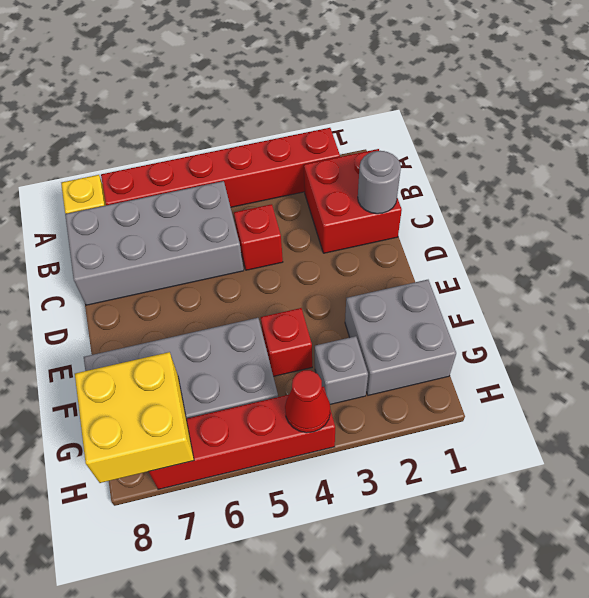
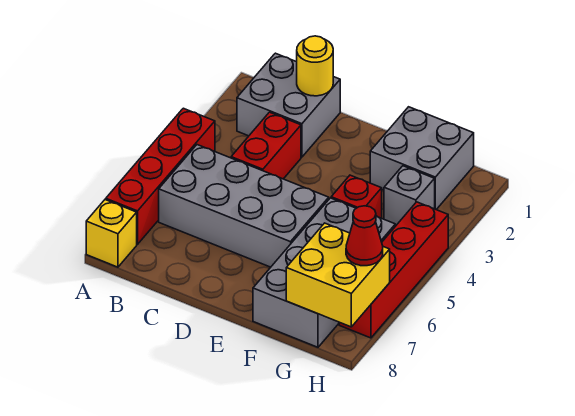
red 1x6 brick [101,128,340,207] -> red 1x4 brick [106,108,215,244]
red 2x2 brick [304,149,402,253] -> grey 2x2 brick [237,53,340,157]
grey 2x4 brick [65,181,244,305] -> grey 2x4 brick turned to [159,145,329,267]
grey 1x1 round brick [358,151,401,214] -> yellow 1x1 round brick [297,36,333,96]
red 1x1 brick [234,204,283,270] -> red 1x2 brick [231,112,301,179]
red 1x1 cone [285,370,330,433] -> red 1x1 cone moved to [346,206,383,266]

